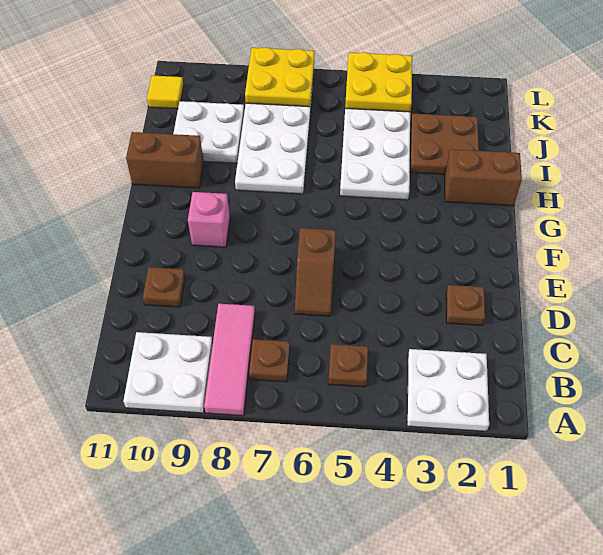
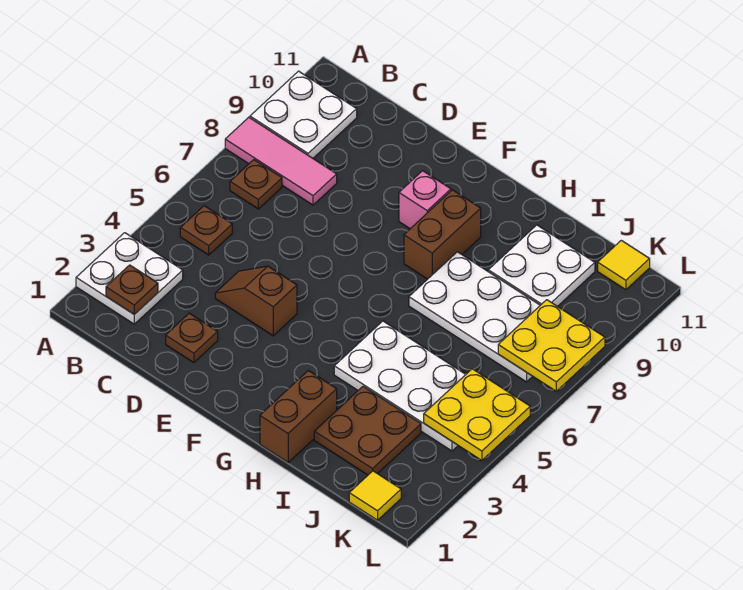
brown 1x2 slope [295,228,336,316] -> brown 1x2 slope moved to [215,266,297,336]
brown 1x1 plate [143,267,185,307] -> brown 1x1 plate moved to [106,265,158,314]
brown 1x2 brick [126,132,204,188] -> brown 1x2 brick moved to [404,190,481,279]
none -> yellow 1x1 tile [349,471,401,520]

